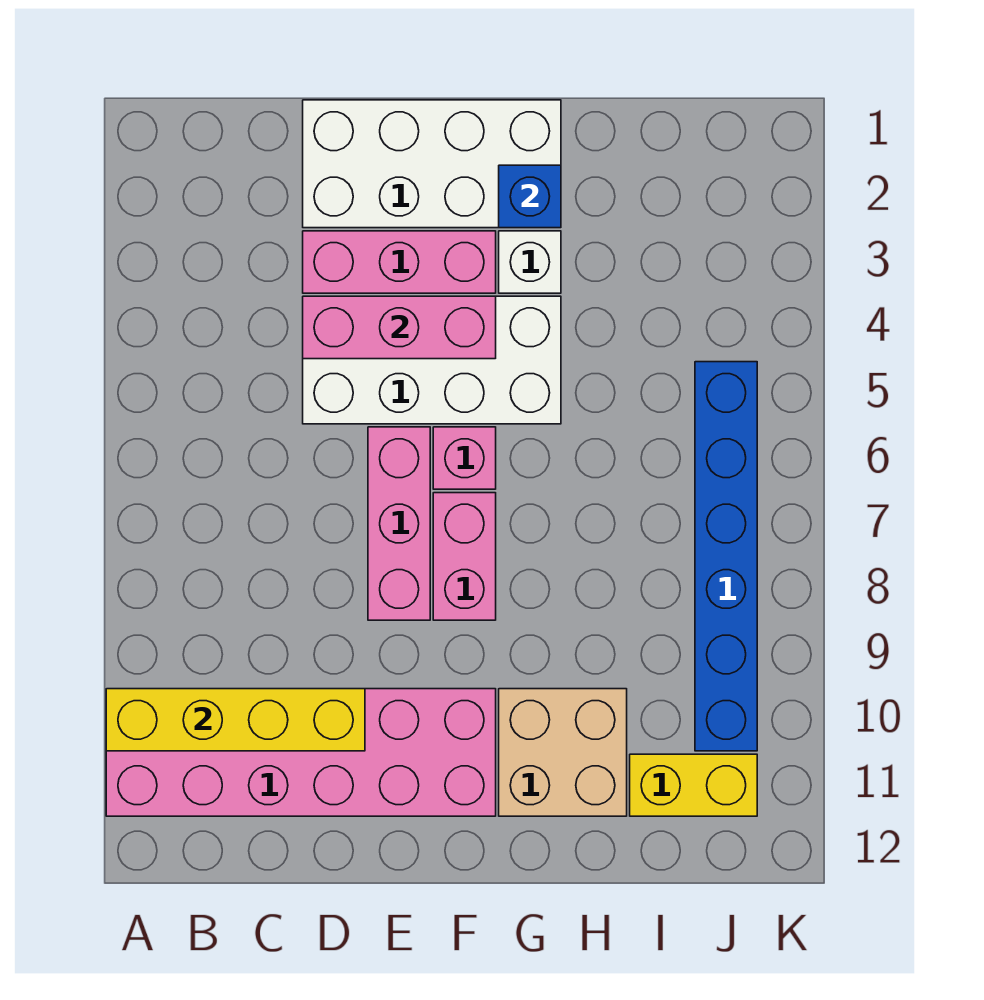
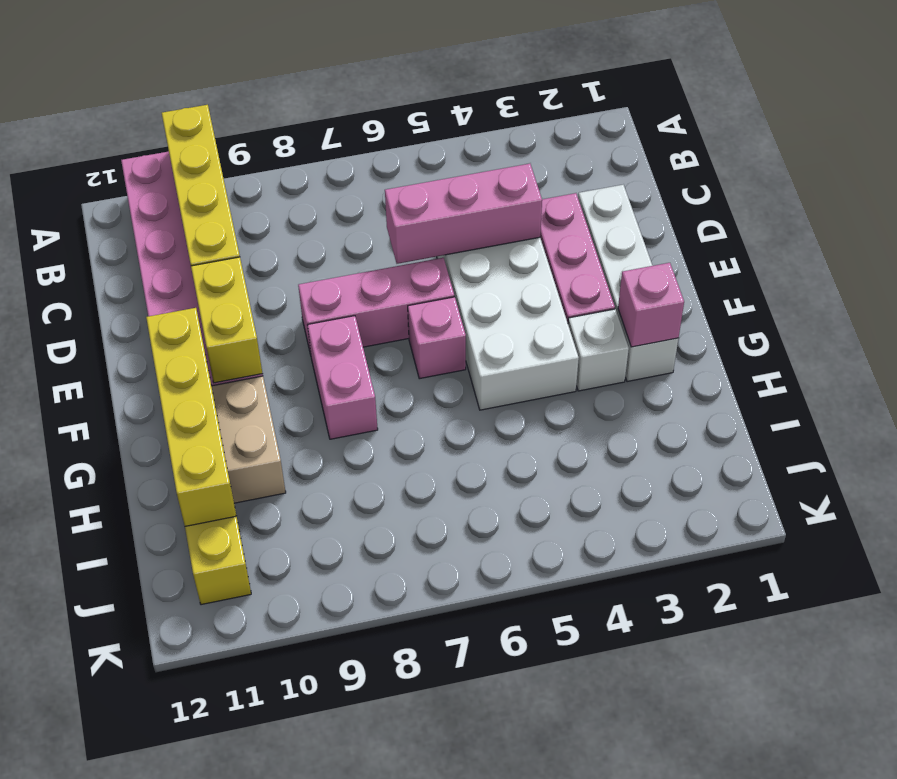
white 2x4 brick [303,100,561,228] -> white 1x4 brick [578,185,678,382]
pink 1x3 brick [303,296,496,359] -> pink 1x3 brick turned to [385,164,542,264]
none -> yellow 1x2 brick [191,257,263,383]
pink 1x2 brick [433,493,496,620] -> pink 1x2 brick turned to [307,316,378,439]
none -> yellow 1x4 brick [146,308,236,526]
blue 1x1 brick [499,165,561,228] -> pink 1x1 brick [618,263,684,347]
blue 1x6 brick [695,362,757,751] -> none

